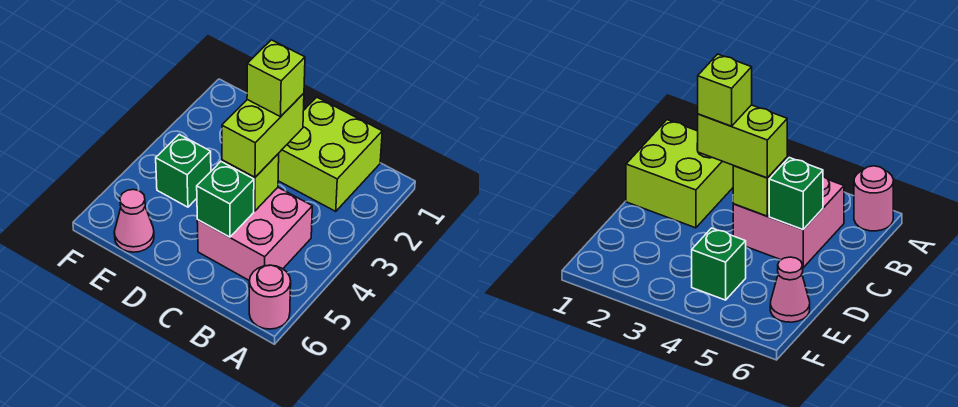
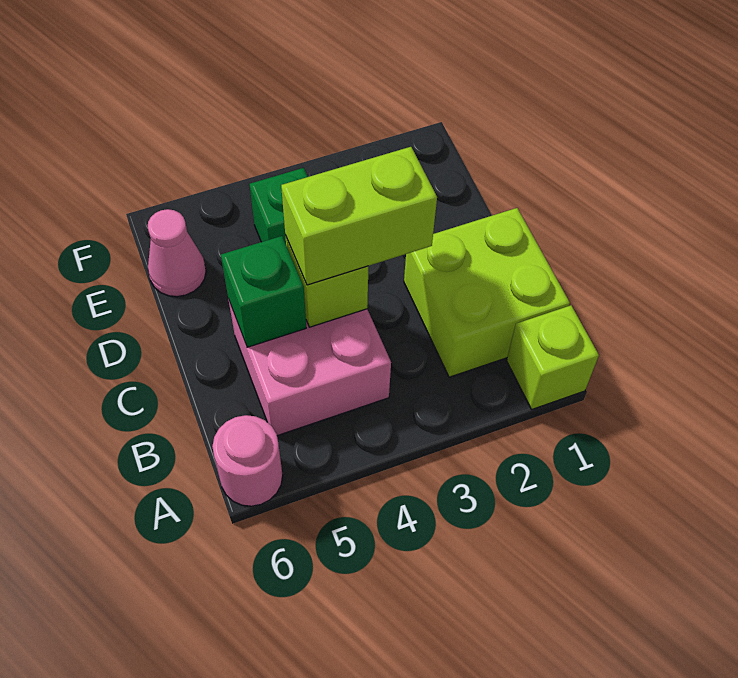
lime 1x1 brick [247,40,305,117] -> lime 1x1 brick moved to [507,305,599,409]

